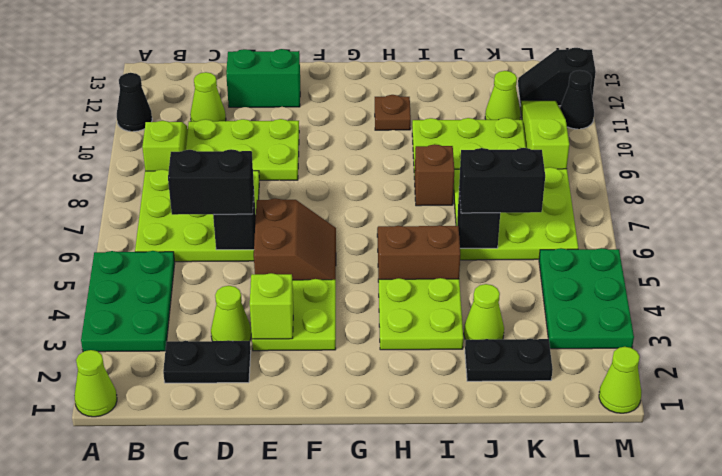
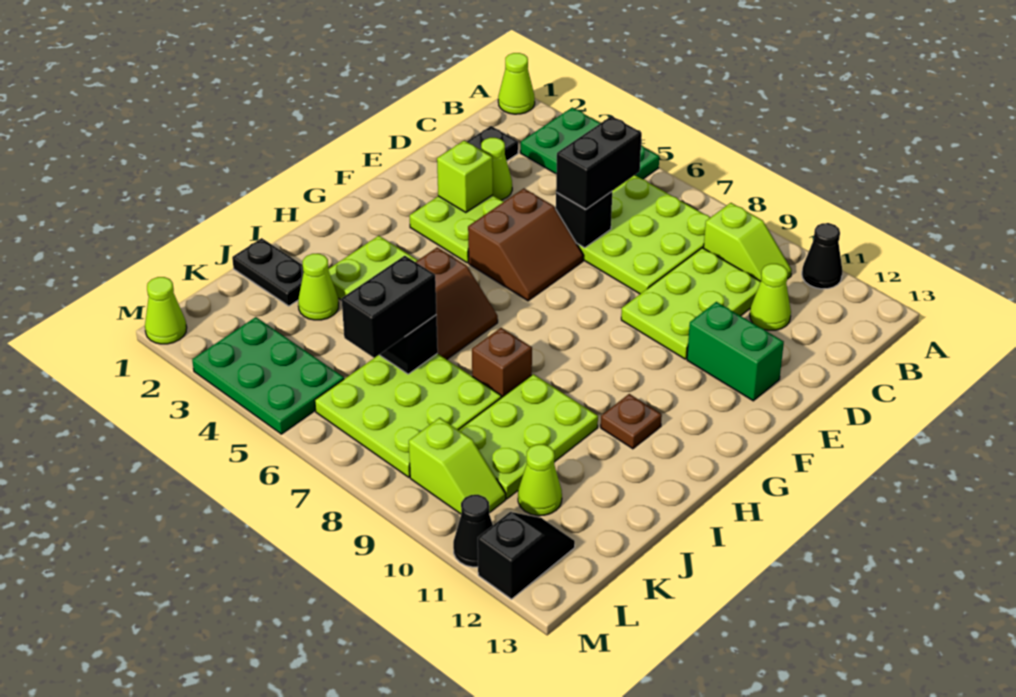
green 1x2 brick [226,49,300,107] -> green 1x2 brick turned to [687,302,784,401]
brown 2x2 slope [254,198,336,280] -> brown 2x2 slope turned to [468,189,583,301]
black 1x2 plate [465,339,553,381] -> black 1x2 plate turned to [232,238,303,306]
lime 1x3 slope [521,101,569,169] -> lime 1x2 slope [409,418,506,514]

